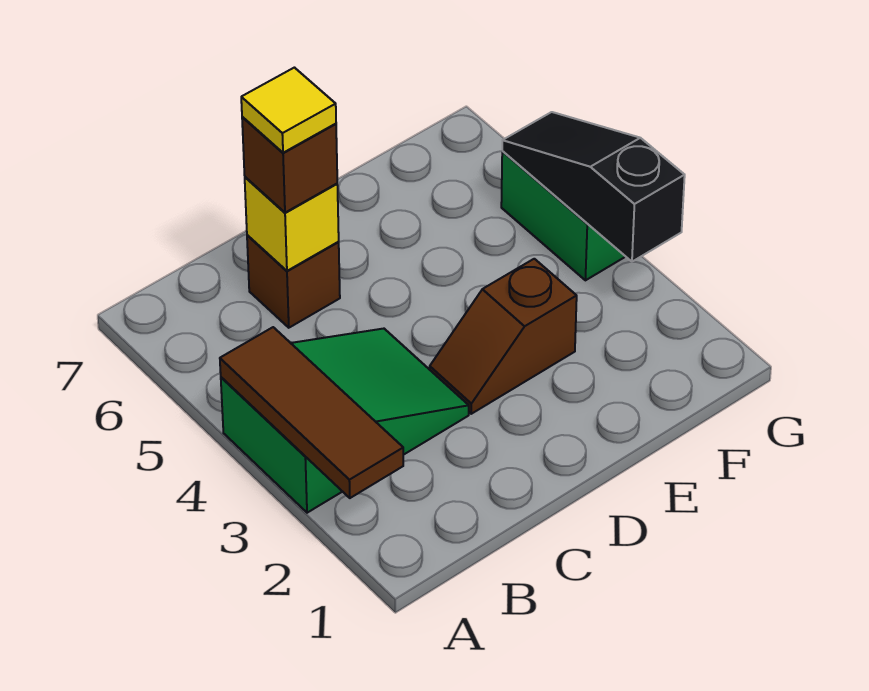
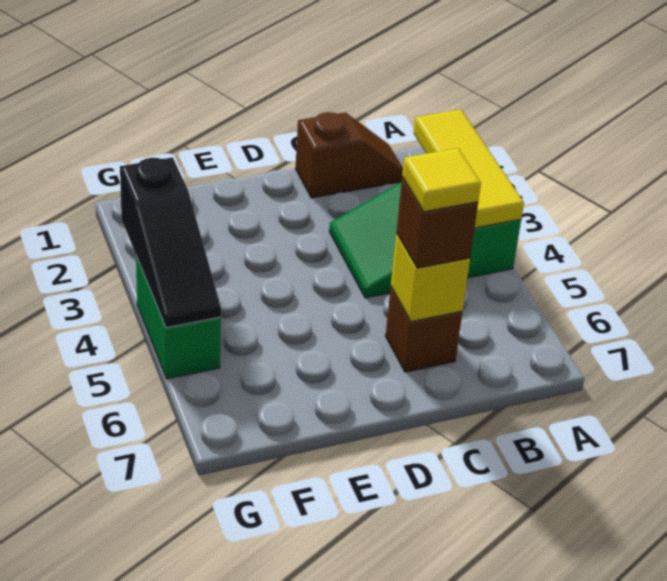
brown 1x3 tile [220,327,403,498] -> yellow 1x3 tile [413,109,524,228]
brown 1x2 slope [430,259,577,414] -> brown 1x2 slope moved to [295,112,403,198]

